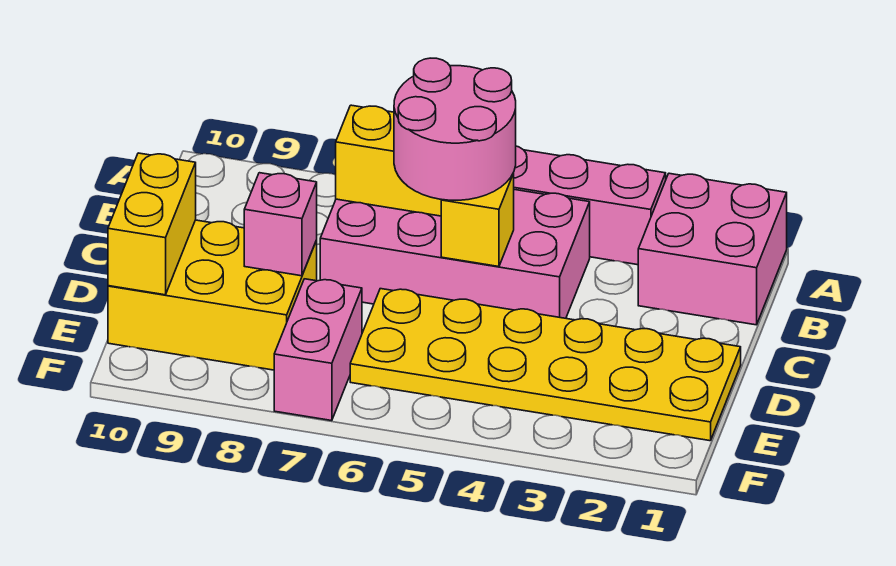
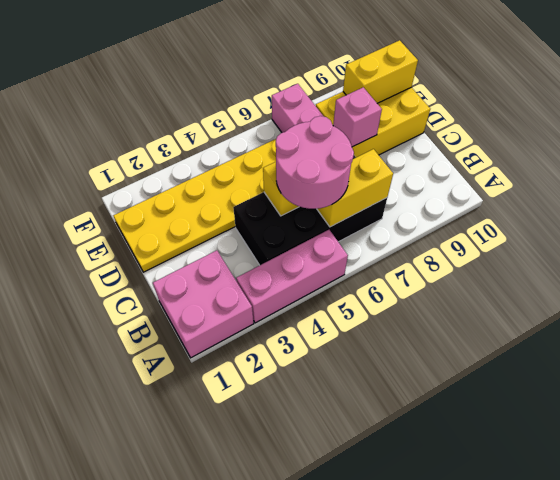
pink 2x4 brick [320,190,590,318] -> black 2x4 brick [233,155,387,265]
yellow 1x2 brick [108,153,196,295] -> yellow 1x2 brick turned to [343,40,418,103]

